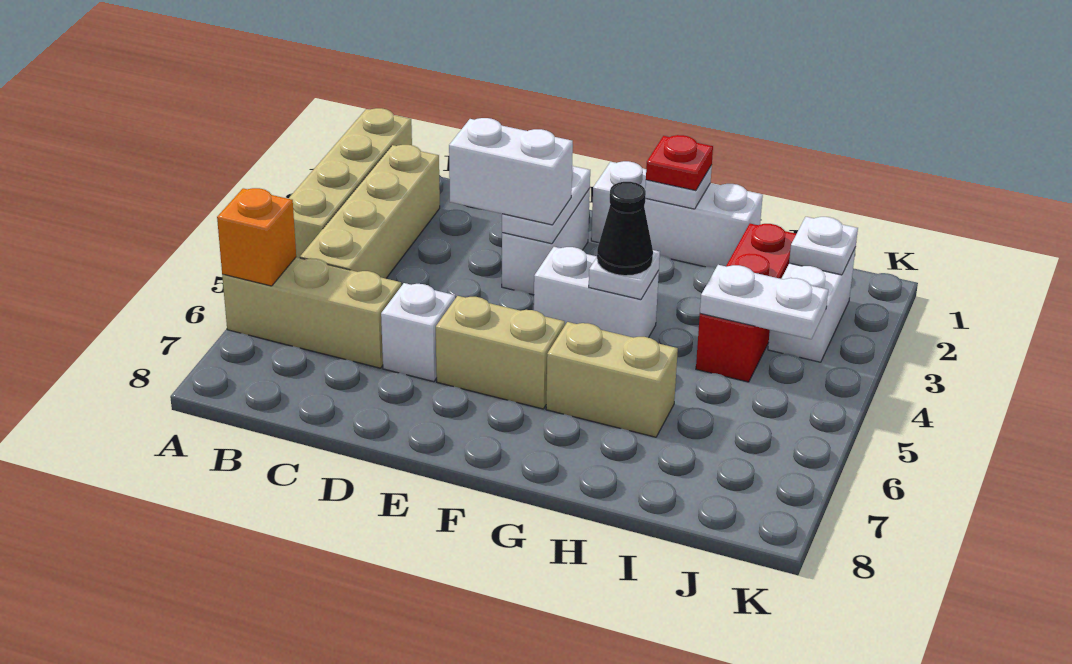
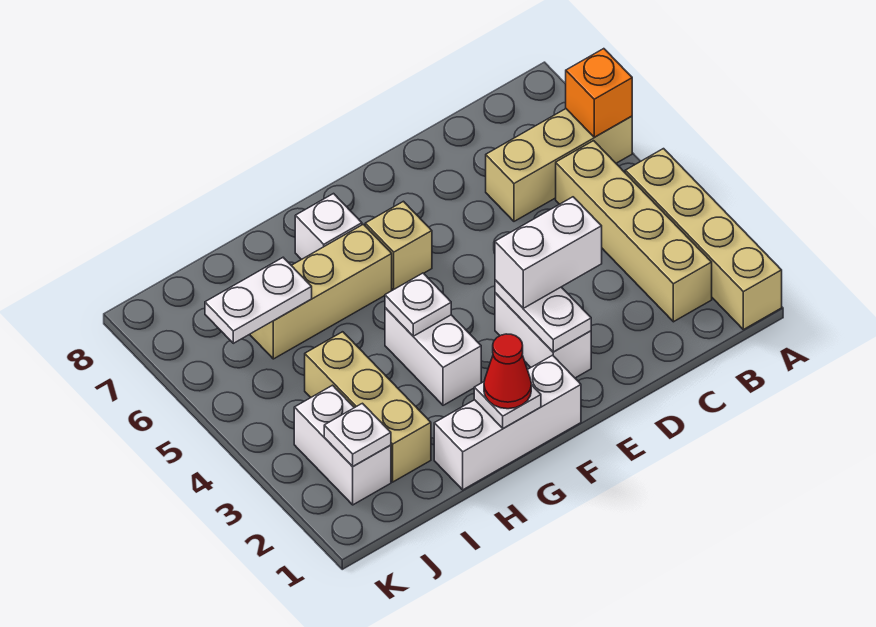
white 1x1 brick [381,283,455,382] -> white 1x1 brick moved to [295,194,362,260]
tan 1x2 brick [436,296,565,409] -> tan 1x1 brick [365,201,432,290]
white 1x2 brick [534,247,659,338] -> white 1x2 brick turned to [385,308,481,405]
red 1x1 plate [646,135,713,191] -> red 1x1 cone [484,334,531,409]
black 1x1 cone [597,182,653,276] -> none
tan 1x2 brick [546,322,678,437] -> tan 1x3 brick [250,224,392,359]
red 1x3 brick [696,224,796,382] -> tan 1x3 brick [305,332,431,482]
white 1x2 plate [700,265,828,339] -> white 1x2 plate moved to [205,258,312,343]

